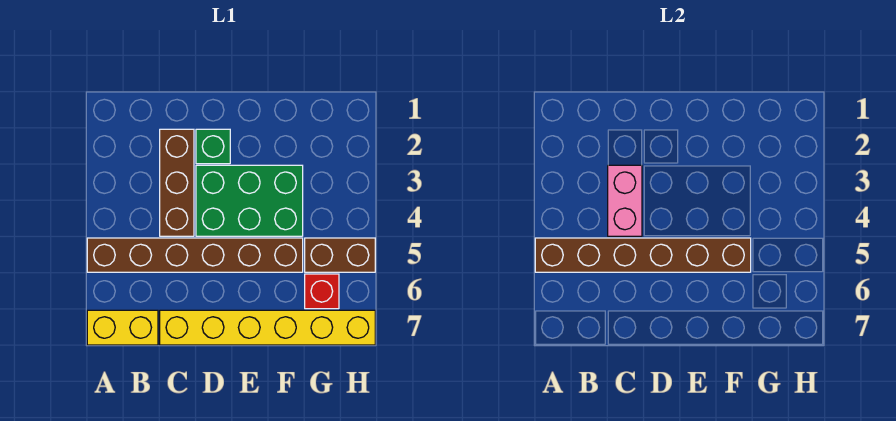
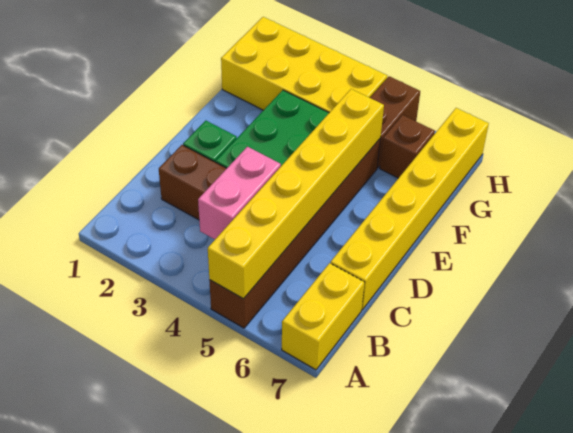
brown 1x6 brick [535,238,751,272] -> yellow 1x6 brick [208,89,384,299]
pink 1x2 brick [608,165,642,236] -> pink 1x2 brick turned to [198,147,281,239]
none -> yellow 2x4 brick [221,17,387,113]
red 1x1 brick [305,274,339,309] -> brown 1x1 brick [380,115,435,178]

